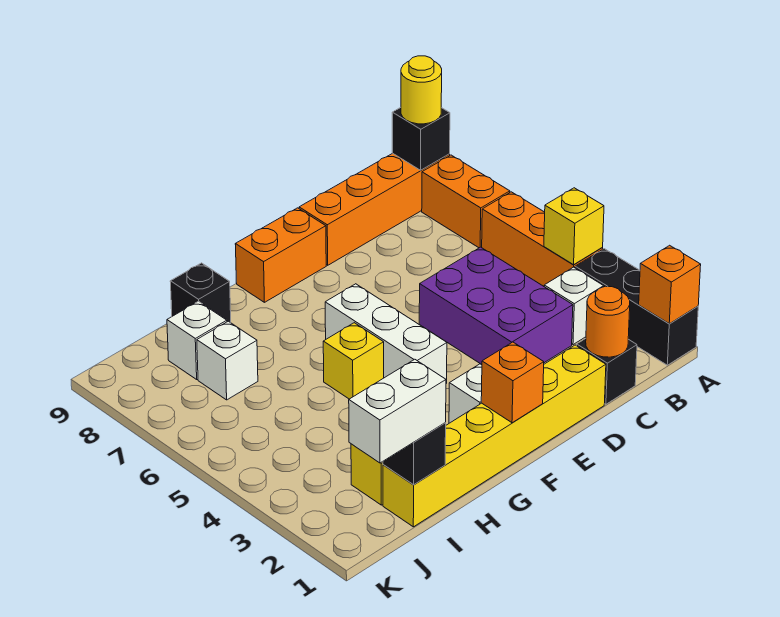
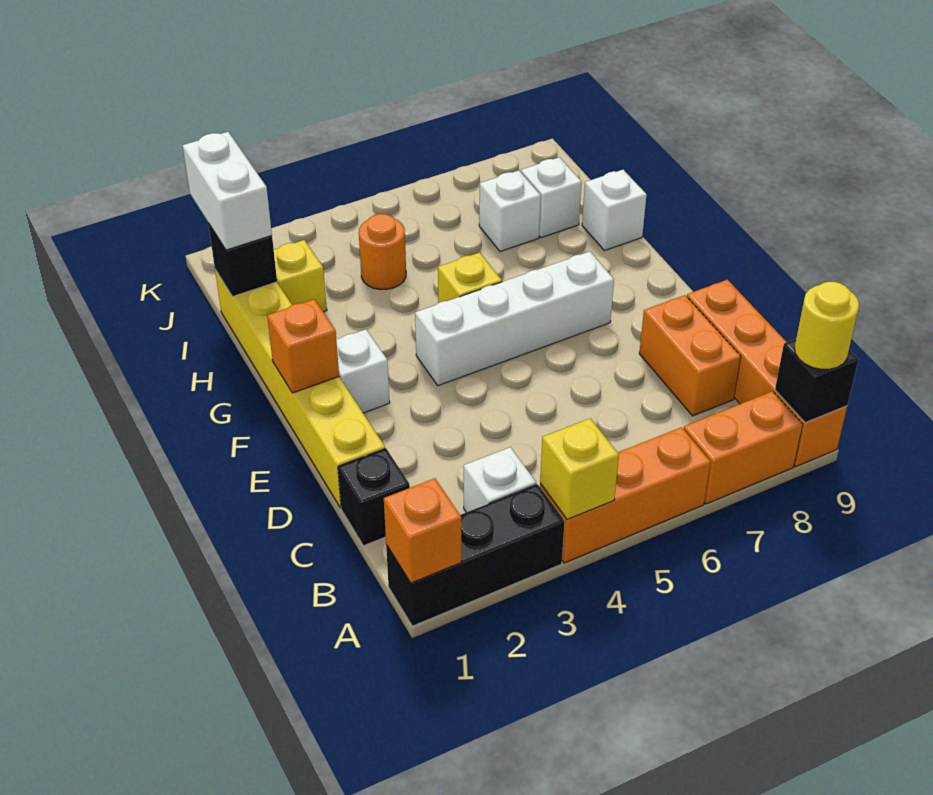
orange 1x1 round brick [586,286,630,357] -> orange 1x1 round brick moved to [359,214,406,289]
purple 2x3 brick [419,247,573,365] -> none
orange 1x2 brick [235,208,326,302] -> orange 1x2 brick moved to [639,295,741,416]
white 1x3 brick [325,284,447,384] -> white 1x4 brick [415,252,614,386]
black 1x1 brick [170,263,231,323] -> white 1x1 brick [582,170,647,251]

